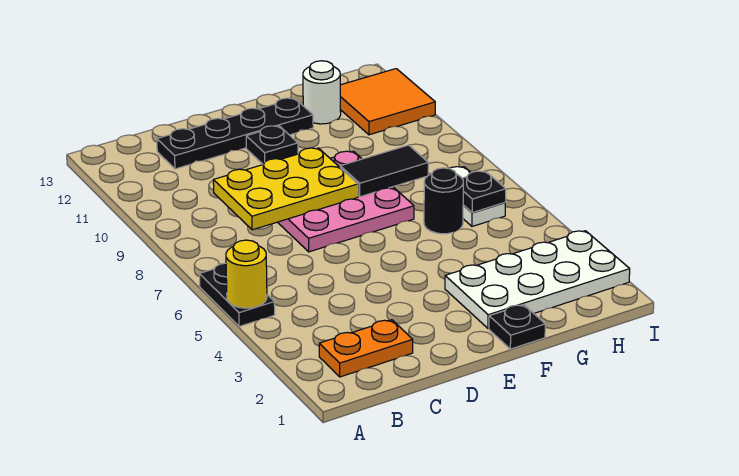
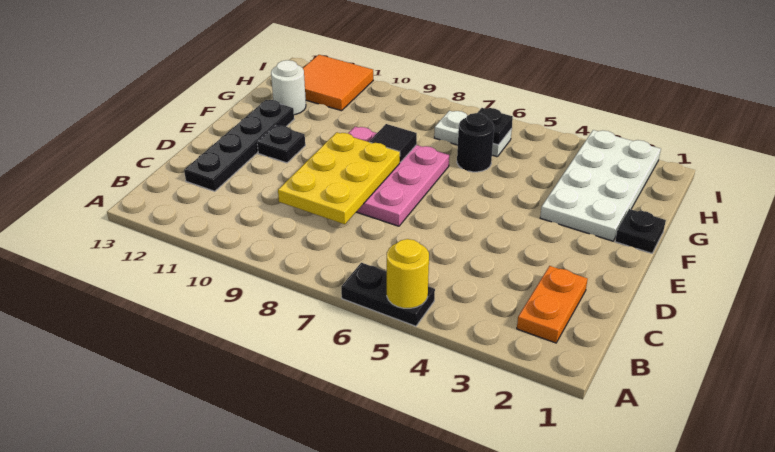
black 1x2 tile [340,145,428,197] -> black 1x1 tile [369,124,417,162]

